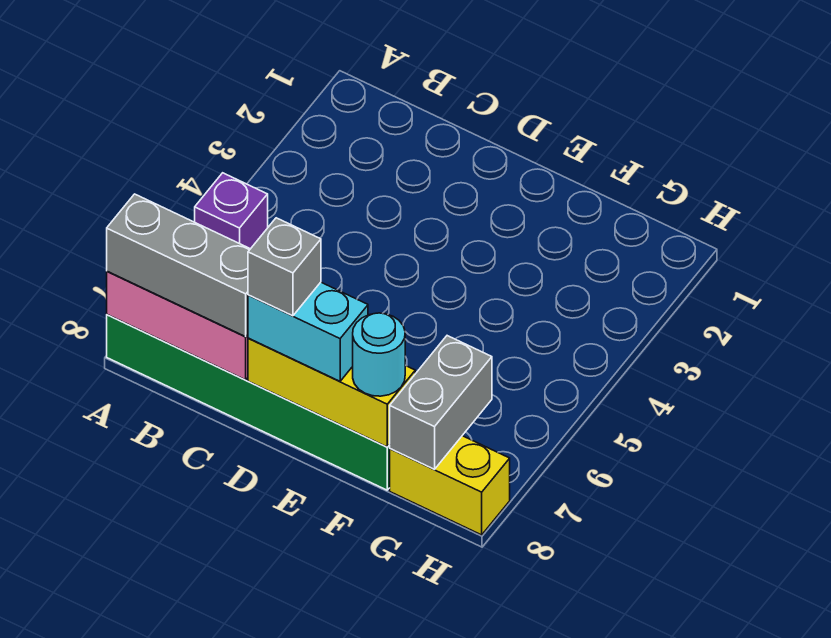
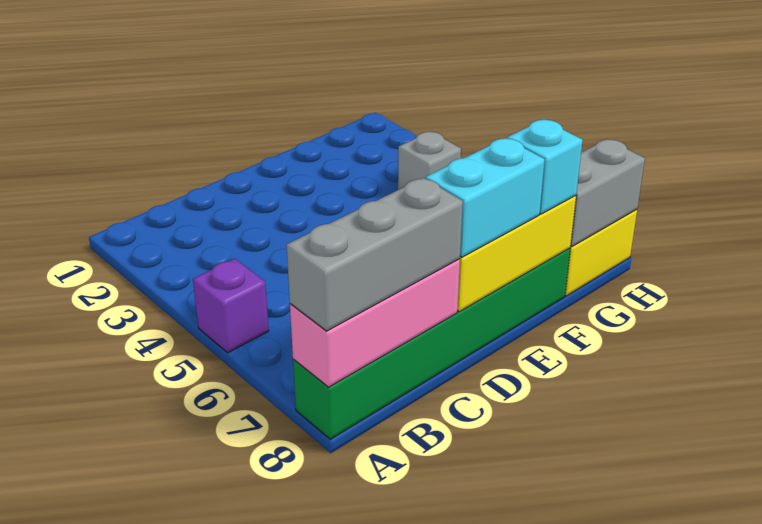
grey 1x1 brick [248,218,321,316] -> grey 1x1 brick moved to [398,132,461,190]
cyan 1x1 round brick [353,313,405,396] -> cyan 1x1 brick [507,120,583,214]
grey 1x2 brick [390,336,492,469] -> grey 1x2 brick turned to [571,139,645,246]

